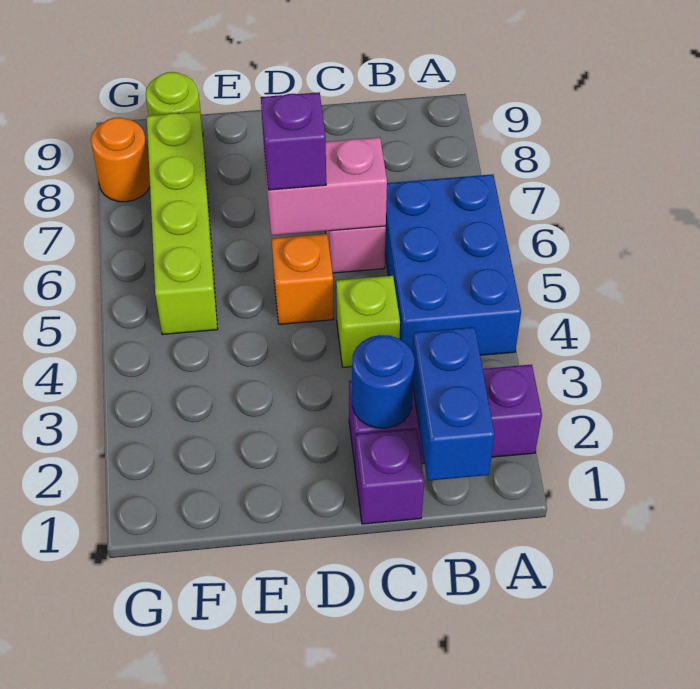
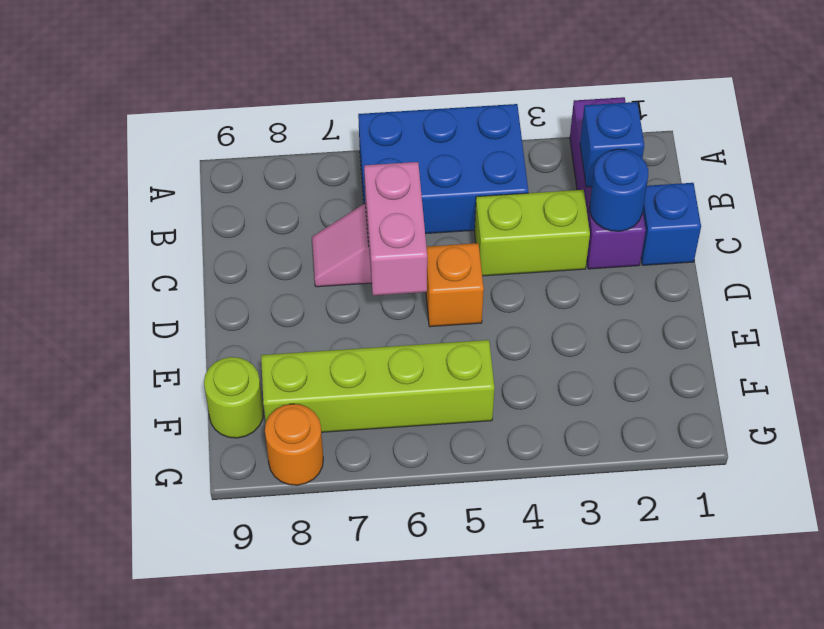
blue 1x2 brick [413,327,494,481] -> blue 1x1 brick [580,102,644,187]
purple 1x1 brick [355,429,424,524] -> blue 1x1 brick [641,183,701,265]
lime 1x1 brick [336,276,400,367] -> lime 1x2 brick [475,190,590,276]
purple 1x1 brick [261,92,326,190] -> none

